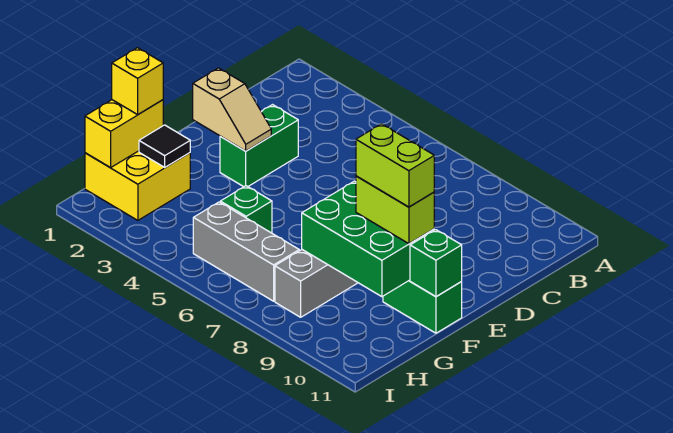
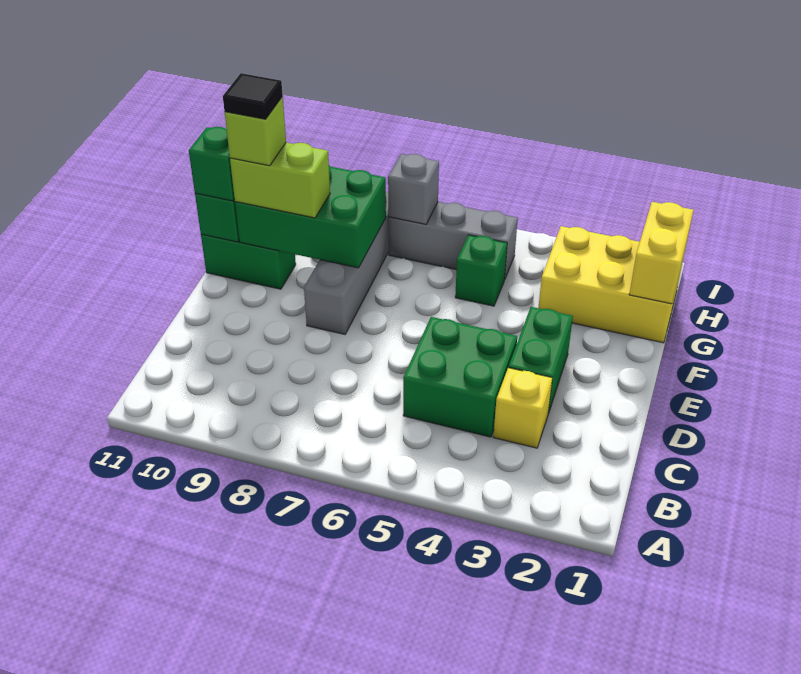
none -> green 2x2 brick [403,317,517,437]
tan 1x2 slope [193,68,271,151] -> none
lime 1x2 brick [356,124,434,207] -> lime 1x1 brick [225,97,286,166]
none -> green 1x1 brick [189,127,235,201]
yellow 2x2 brick [85,151,190,220] -> yellow 2x3 brick [538,226,684,343]
yellow 1x1 brick [112,48,163,115] -> yellow 1x1 brick moved to [493,368,552,448]
black 1x1 tile [139,125,190,167] -> black 1x1 tile moved to [223,73,283,119]
none -> grey 1x1 brick [388,154,439,224]

